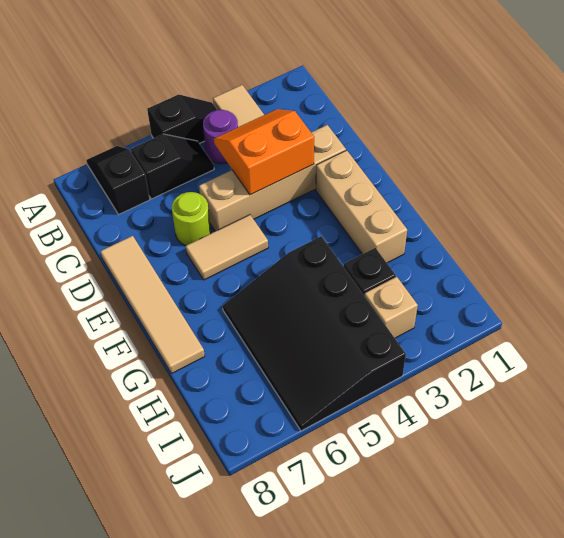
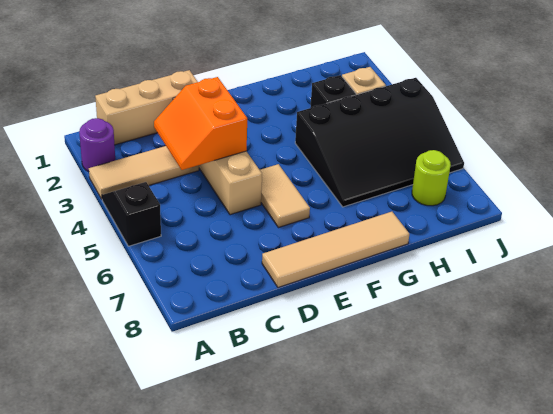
black 1x2 slope [86,146,150,214] -> none
purple 1x1 round brick [203,110,238,164] -> purple 1x1 round brick moved to [79,118,115,172]
black 1x2 slope [131,134,214,199] -> none
lime 1x1 round brick [172,192,211,246] -> lime 1x1 round brick moved to [412,150,451,206]
tan 1x3 brick [316,150,407,263] -> tan 1x3 brick moved to [95,70,198,145]

